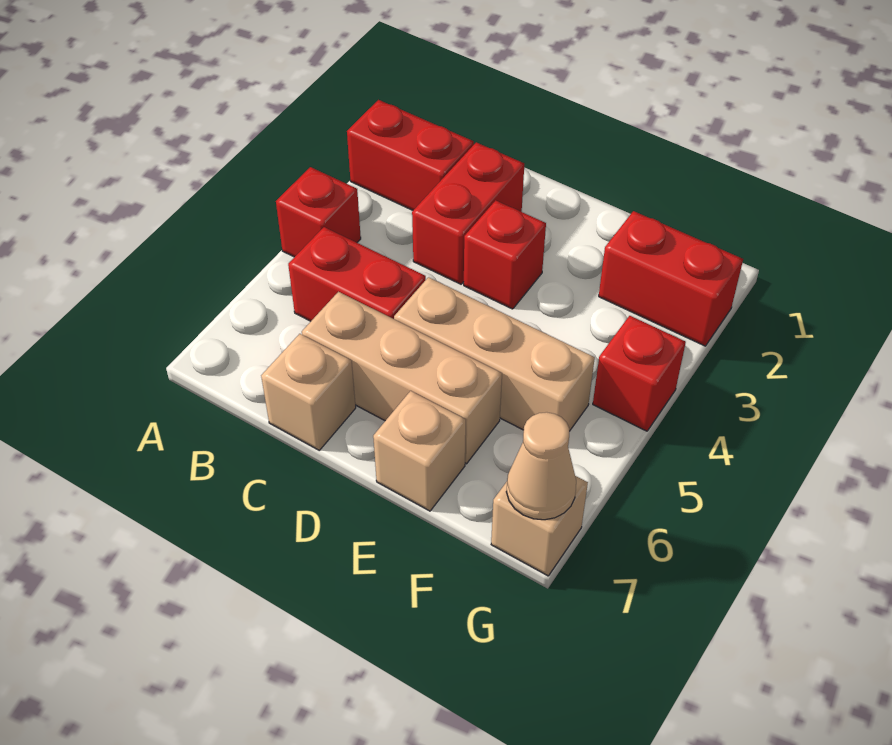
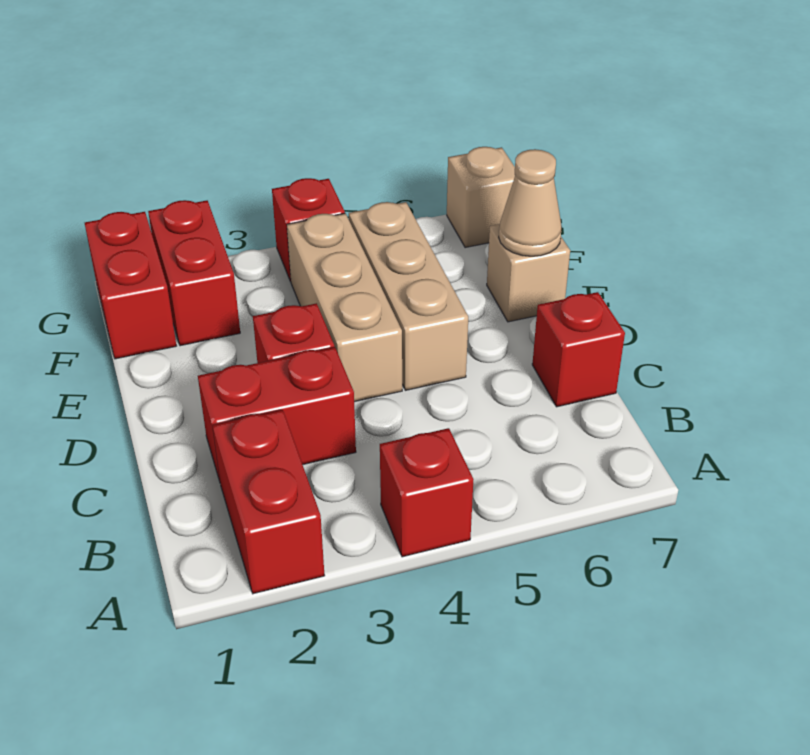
red 1x2 brick [288,227,426,321] -> red 1x2 brick moved to [85,212,176,359]
tan 1x3 brick [302,292,502,464] -> tan 1x3 brick moved to [287,213,402,402]
tan 1x1 brick [261,334,356,450] -> red 1x1 brick [532,292,625,407]
tan 1x1 cone [506,412,576,520] -> tan 1x1 cone moved to [499,149,562,256]

